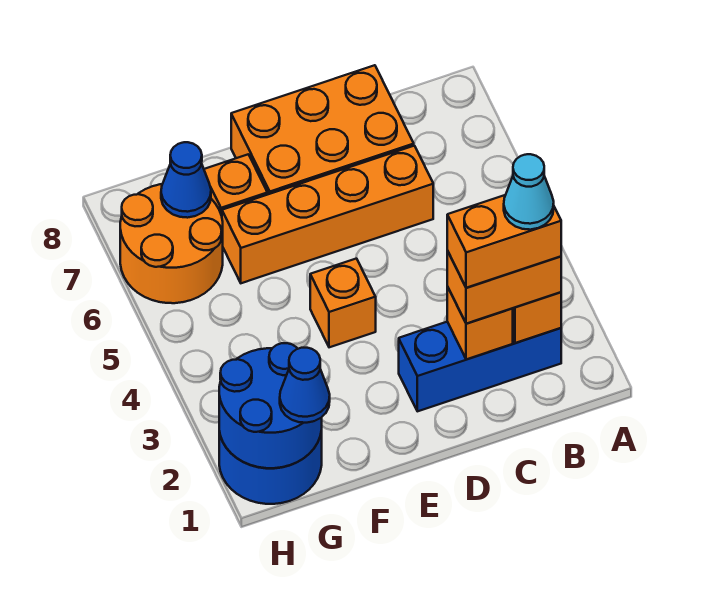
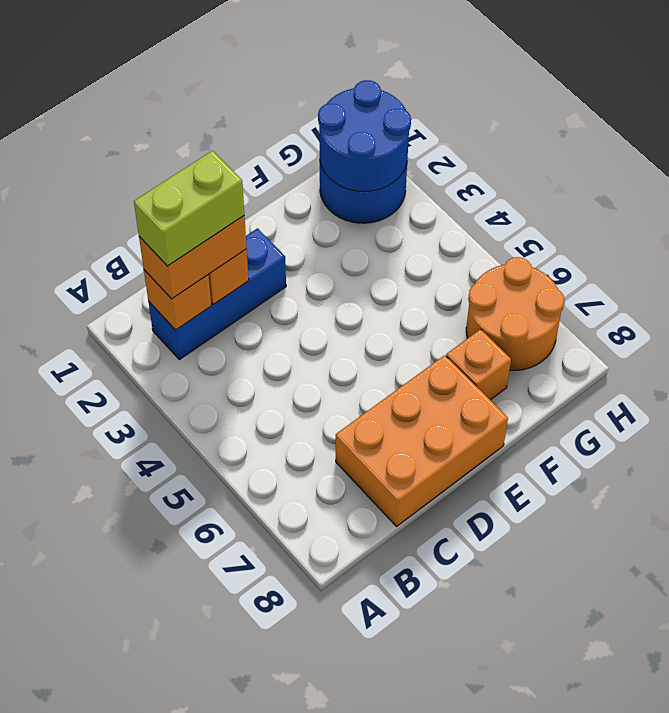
orange 1x2 brick [447,195,561,288] -> lime 1x2 brick [134,151,244,266]
cyan 1x1 cone [504,154,554,230] -> none
orange 1x4 brick [222,146,433,283] -> none
orange 1x1 brick [310,258,376,347] -> none
blue 1x1 cone [280,348,330,423] -> none
blue 1x1 cone [161,142,211,218] -> none

